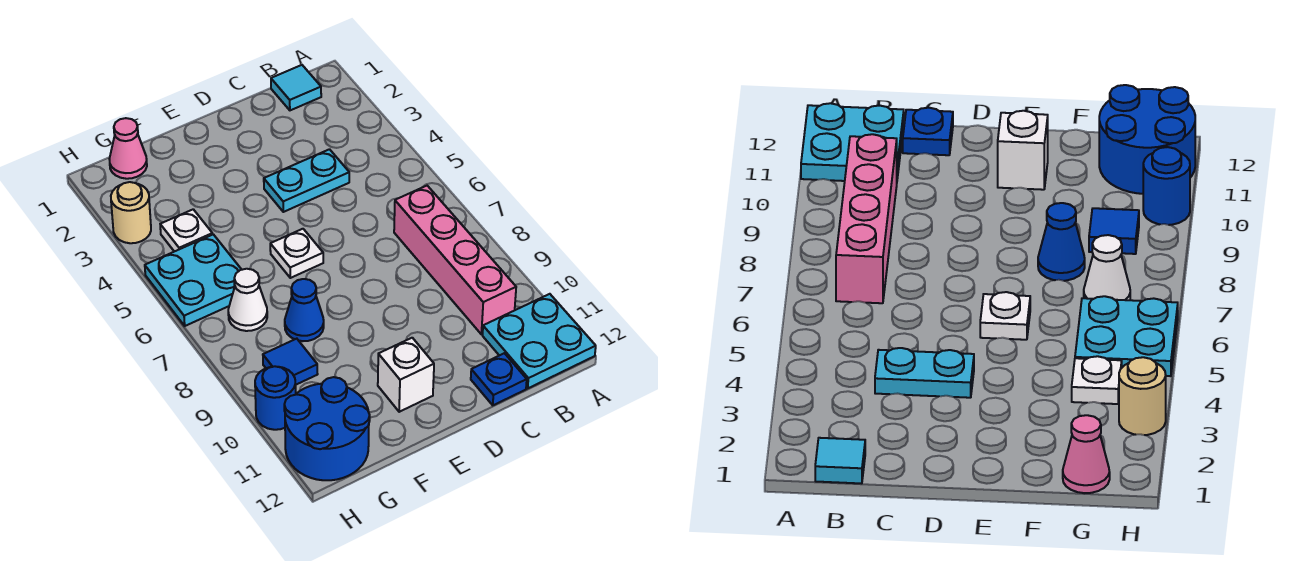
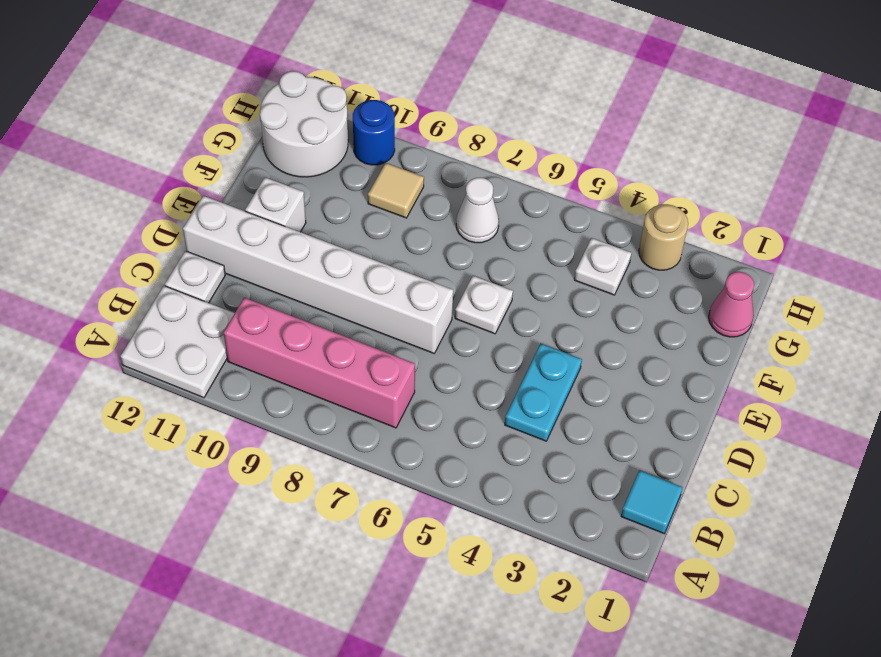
cyan 2x2 plate [483,294,596,388] -> white 2x2 plate [121,286,235,398]
blue 1x1 plate [471,353,527,405] -> white 1x1 plate [165,251,225,303]
none -> white 1x6 brick [183,196,453,353]
blue 1x1 cone [285,279,324,341] -> none
cyan 2x2 plate [145,234,242,326] -> none
blue 1x1 tile [263,339,318,385] -> tan 1x1 tile [368,163,424,218]
blue 2x2 round brick [284,377,370,480] -> white 2x2 round brick [260,71,348,177]

